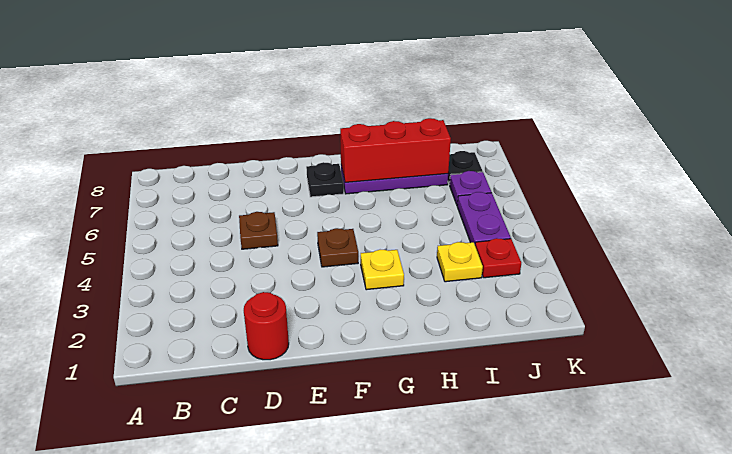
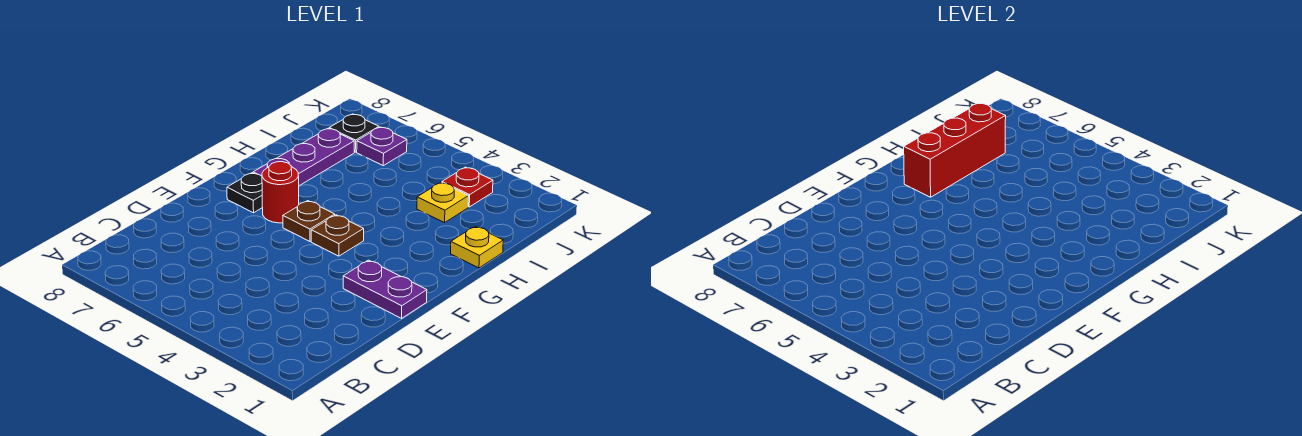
red 1x1 round brick [244,292,289,360] -> red 1x1 round brick moved to [262,162,299,223]
brown 1x1 plate [239,212,278,249] -> brown 1x1 plate moved to [283,201,335,241]
yellow 1x1 plate [361,250,404,290] -> yellow 1x1 plate moved to [451,226,503,268]
purple 1x2 plate [457,192,511,244] -> purple 1x2 plate moved to [343,260,427,318]

